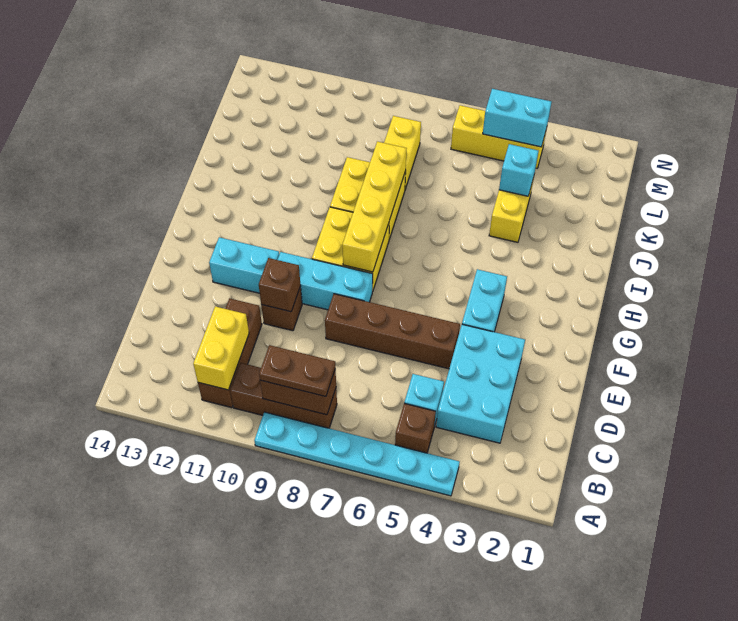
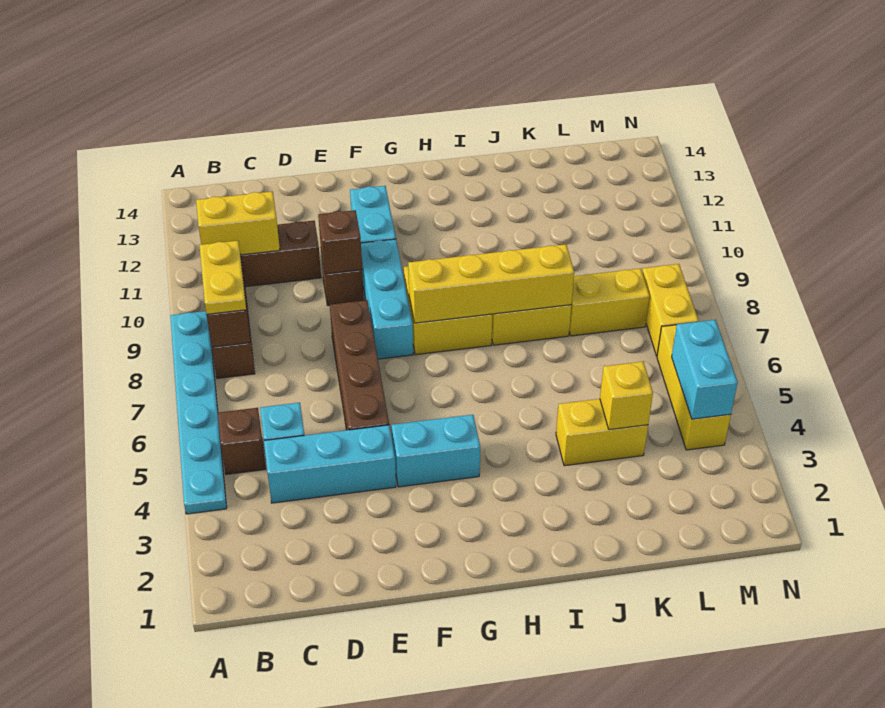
brown 1x2 plate [259,345,335,397] -> yellow 1x2 plate [200,241,246,314]
cyan 2x3 brick [436,324,525,443] -> cyan 1x3 brick [264,425,396,503]
cyan 1x1 brick [499,144,538,196] -> yellow 1x1 brick [600,362,653,430]
none -> yellow 1x2 brick [642,264,699,356]

